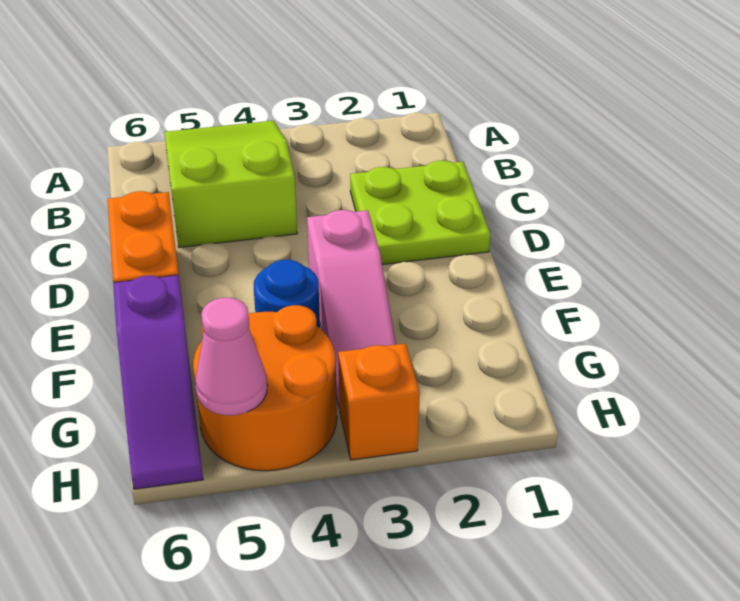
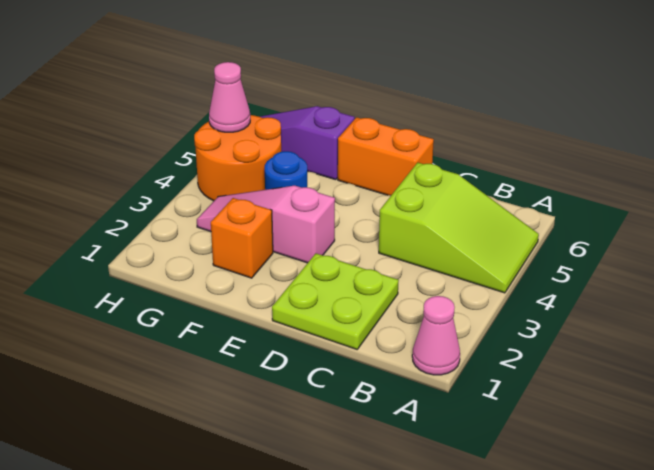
none -> pink 1x1 cone [412,296,460,375]
orange 1x1 brick [338,343,420,460] -> orange 1x1 brick moved to [211,198,273,278]

